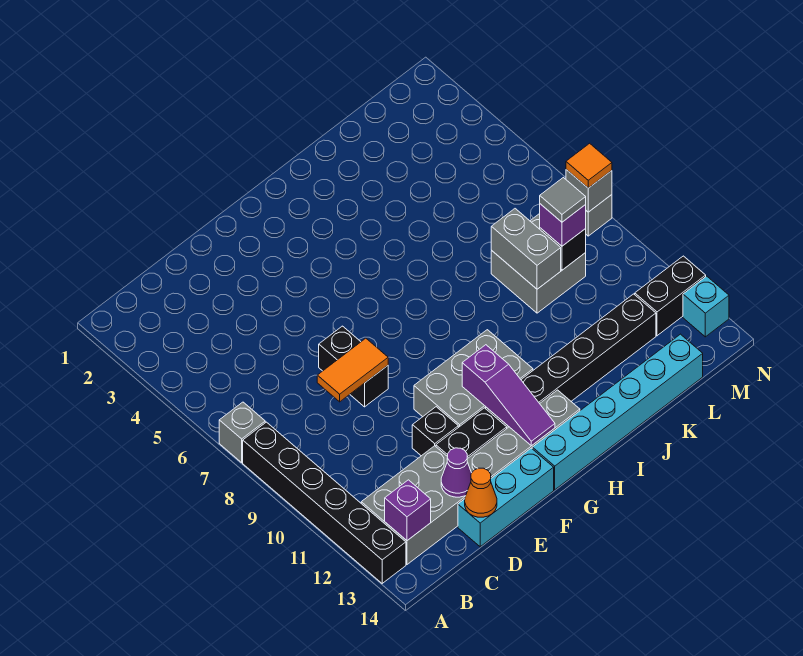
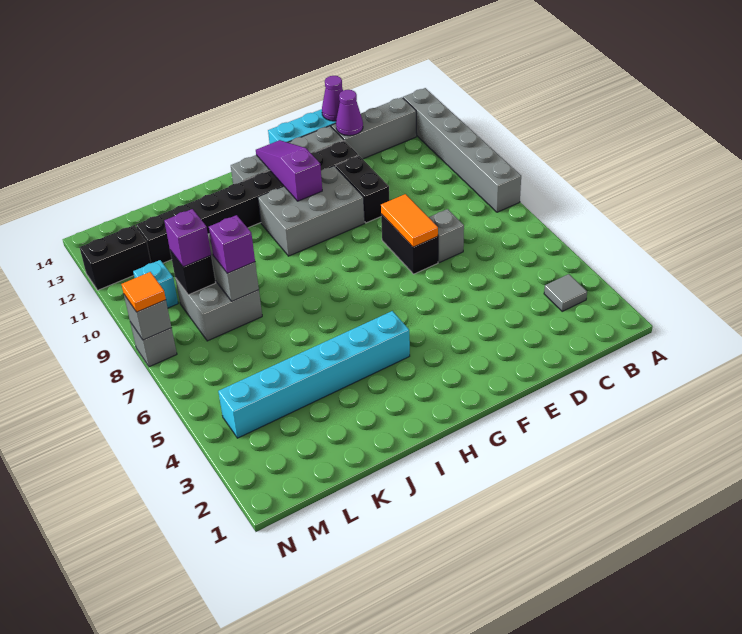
grey 1x1 brick [219,402,265,462] -> grey 1x1 brick moved to [429,209,464,263]
black 1x6 brick [243,422,406,583] -> grey 1x6 brick [403,88,521,212]
grey 2x3 brick [361,446,465,564] -> grey 1x3 brick [331,97,417,159]
purple 1x1 brick [385,480,431,541] -> purple 1x1 brick moved to [209,215,255,273]
orange 1x2 tile [317,338,388,402] -> orange 1x2 tile turned to [381,194,438,247]
orange 1x1 cone [465,468,497,517] -> purple 1x1 cone [322,76,343,121]
black 1x1 brick [412,407,458,456] -> black 1x2 brick [335,156,389,223]
cyan 1x6 brick [532,334,703,490] -> cyan 1x6 brick moved to [218,311,410,438]
grey 1x1 tile [540,178,586,222] -> grey 1x1 tile moved to [544,274,587,312]
cyan 1x1 brick [683,276,729,337] -> cyan 1x1 brick moved to [133,260,178,308]

